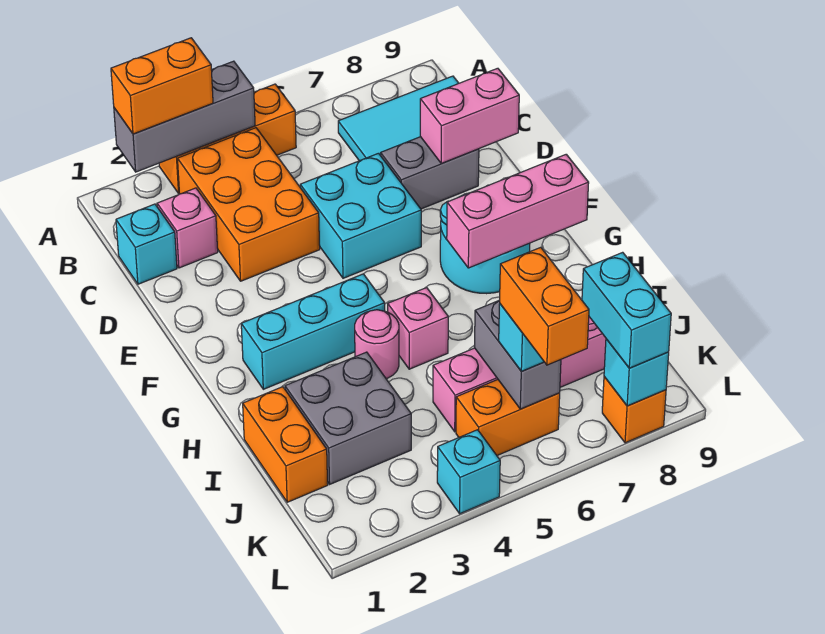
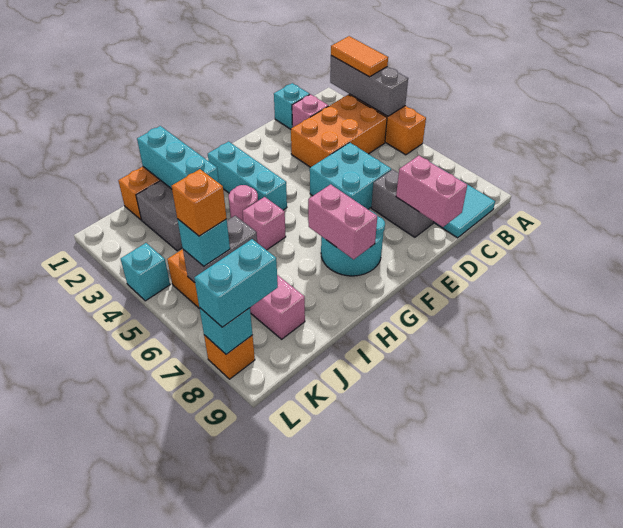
orange 1x2 brick [111,38,213,134] -> orange 1x2 tile [331,36,388,77]
pink 1x3 brick [447,154,589,268] -> pink 1x2 brick [308,184,377,259]
none -> cyan 1x3 brick [137,126,219,189]
orange 1x2 brick [500,247,589,365] -> orange 1x1 brick [172,169,227,236]

